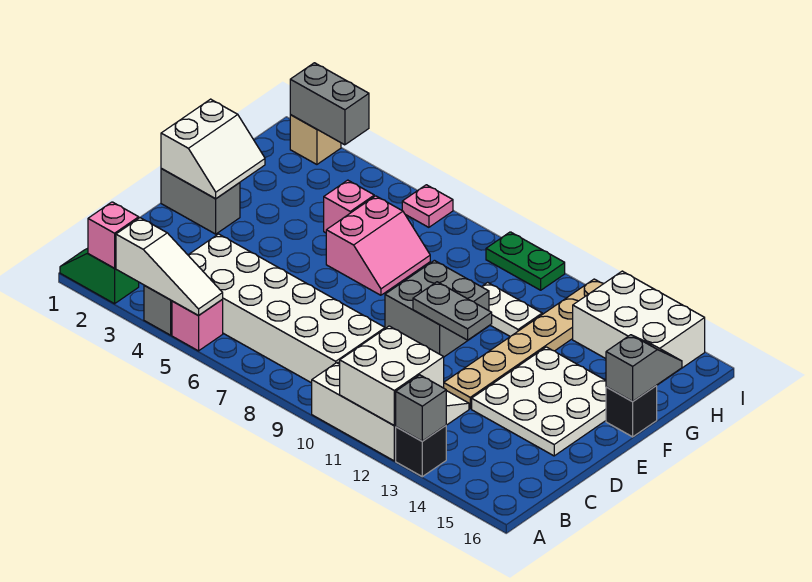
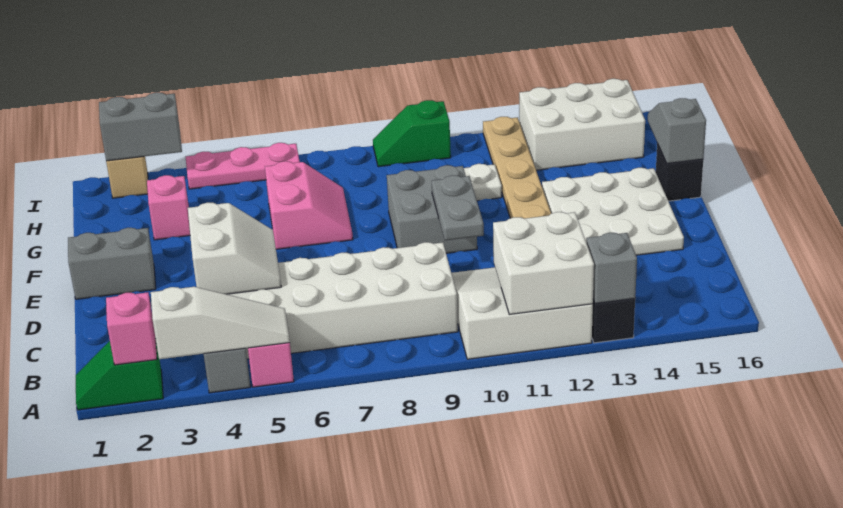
white 2x2 slope [161,99,265,199] -> white 2x2 slope moved to [188,203,281,294]
grey 1x2 plate [413,282,492,340] -> grey 1x2 plate turned to [432,175,484,240]
pink 1x1 brick [324,180,374,233] -> pink 1x1 brick moved to [147,175,190,240]
pink 1x1 plate [402,185,453,227] -> pink 1x3 plate [186,143,300,189]
green 1x2 plate [486,232,565,290] -> green 1x2 slope [373,100,451,167]

